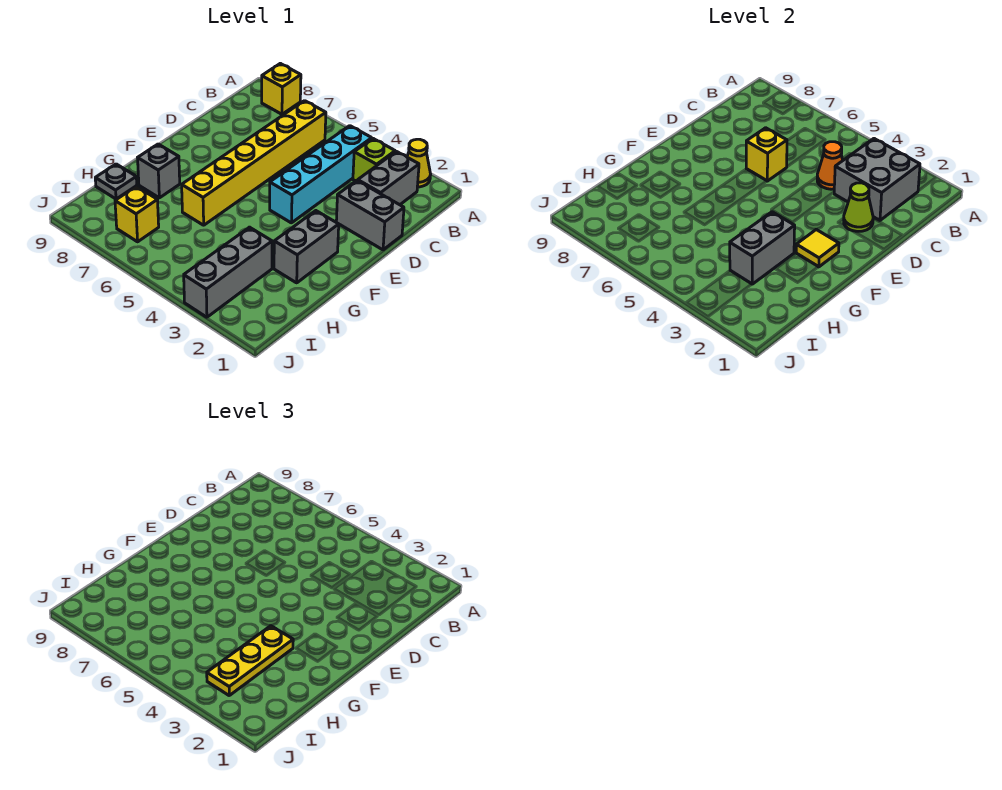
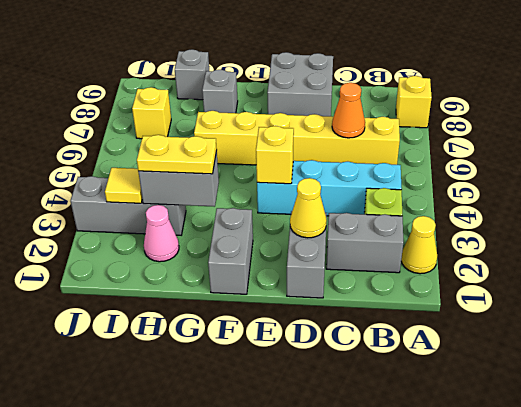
grey 2x2 brick [834,139,920,220] -> grey 2x2 brick moved to [267,52,333,116]
orange 1x1 cone [817,142,843,189] -> orange 1x1 cone moved to [332,83,365,138]
lime 1x1 cone [844,183,873,231] -> yellow 1x1 cone [290,178,327,238]
yellow 1x1 brick [746,128,787,181] -> yellow 1x1 brick moved to [256,126,294,184]
grey 1x2 brick [274,211,339,283] -> grey 1x2 brick turned to [208,208,253,294]
yellow 1x1 tile [796,230,839,267] -> yellow 1x1 tile moved to [105,168,142,203]
yellow 1x3 plate [207,626,293,695] -> yellow 1x2 plate [137,135,217,174]
none -> pink 1x1 cone [144,205,179,262]
grey 1x1 plate [95,164,137,199] -> grey 1x1 brick [175,49,209,100]

